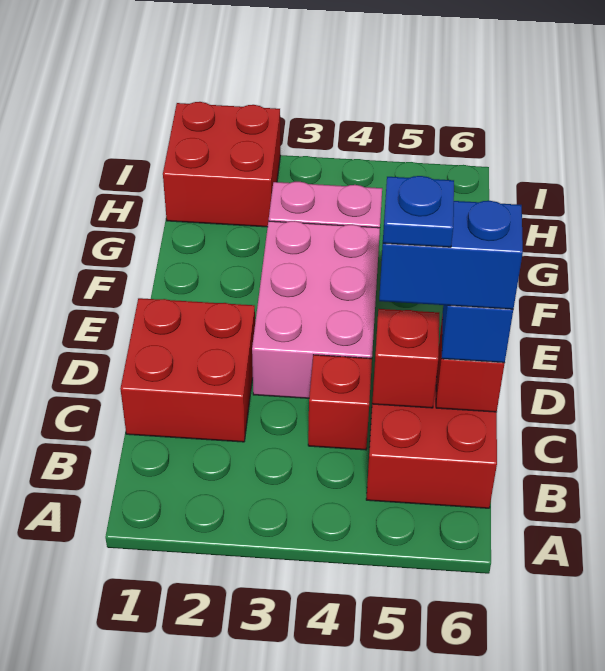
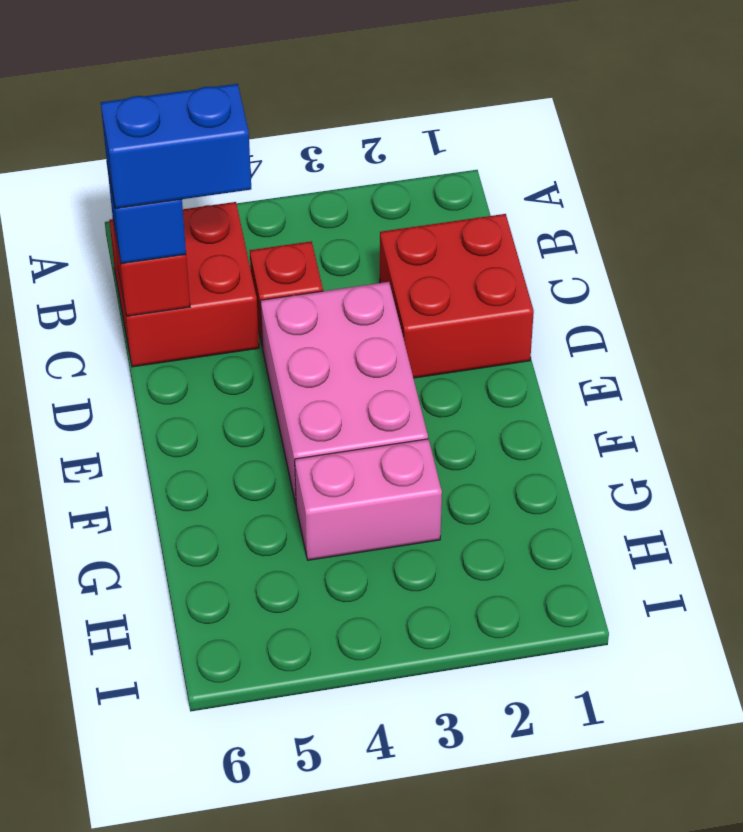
red 1x1 brick [372,309,439,408] -> none
blue 1x1 plate [383,176,454,247] -> none
red 2x2 brick [163,102,280,227] -> none

